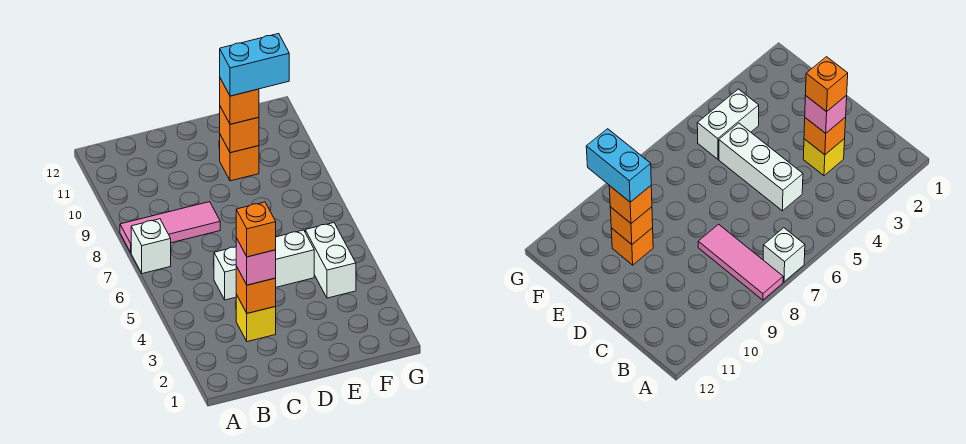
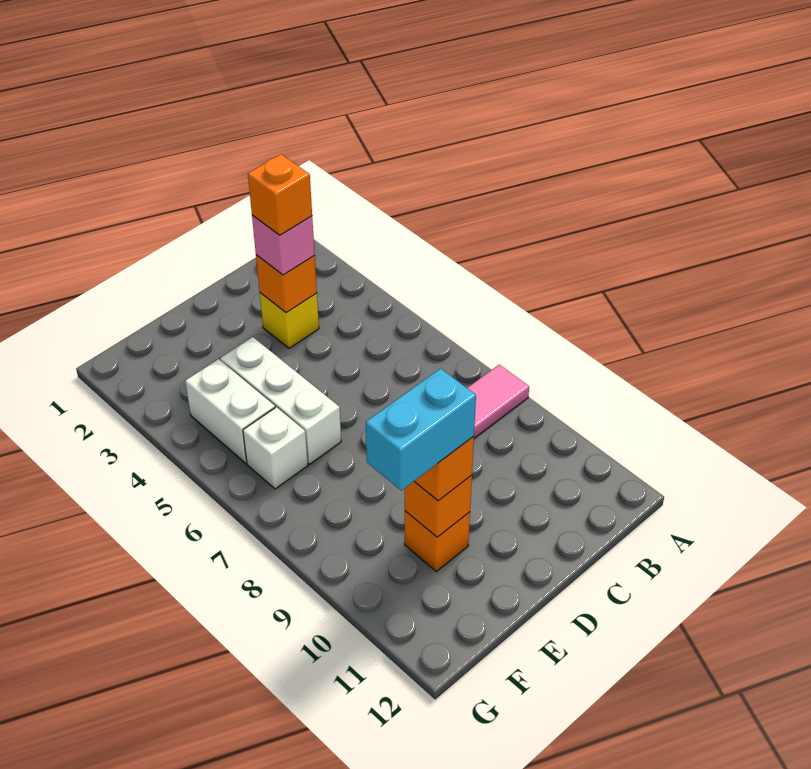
white 1x1 brick [131,219,171,274] -> white 1x1 brick moved to [243,407,308,489]
white 1x3 brick [214,230,314,300] -> white 1x3 brick turned to [220,337,341,464]

